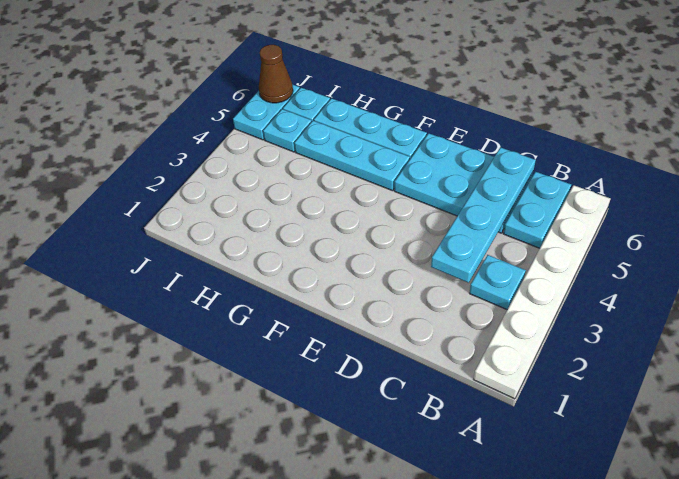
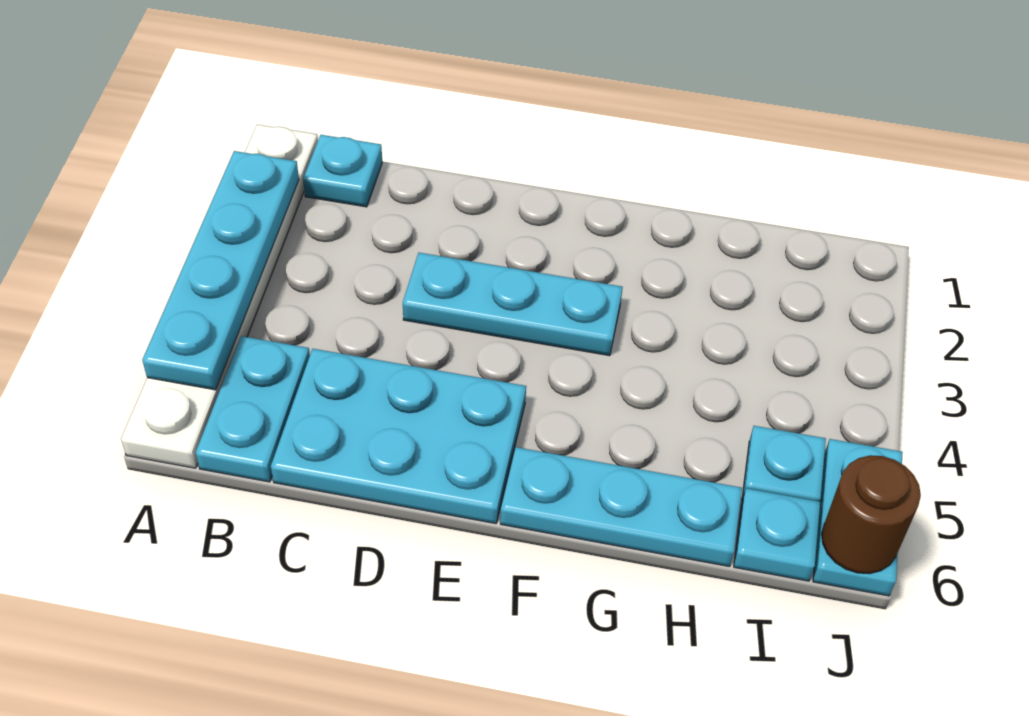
cyan 1x1 plate [469,255,526,309] -> cyan 1x1 plate moved to [303,135,382,207]
cyan 1x4 plate [431,147,536,283] -> cyan 1x4 plate moved to [142,151,299,390]
cyan 1x3 plate [295,121,410,191] -> cyan 1x3 plate moved to [403,253,623,356]
brown 1x1 cone [259,45,293,103] -> brown 1x1 round brick [822,455,921,574]

